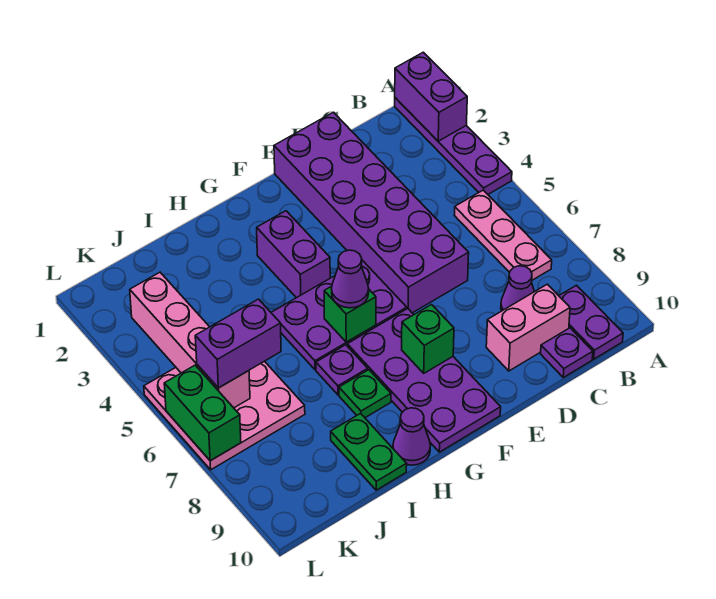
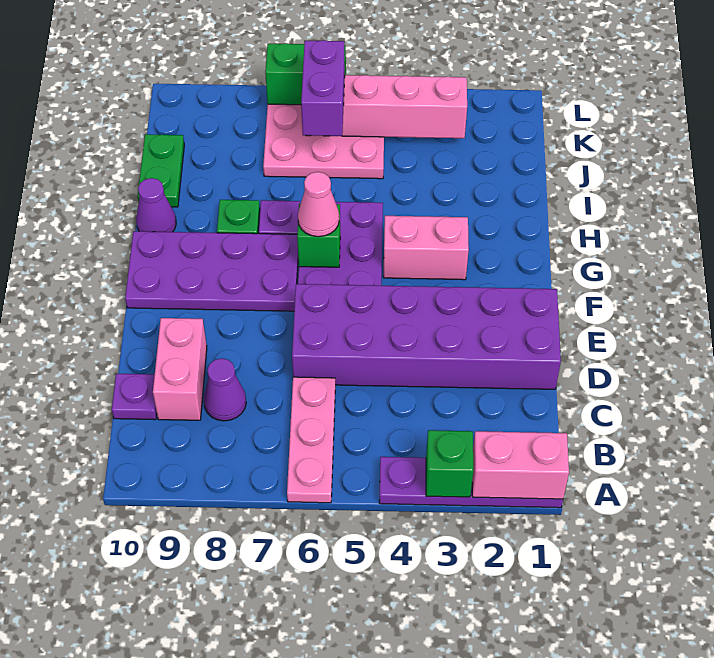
purple 1x2 brick [395,52,467,141] -> pink 1x2 brick [472,431,569,499]
pink 1x3 plate [454,190,552,280] -> pink 1x3 plate turned to [287,377,335,503]
purple 1x2 plate [559,285,623,359] -> none
green 1x1 brick [402,305,454,373] -> green 1x1 brick moved to [426,430,473,497]
purple 1x2 brick [257,211,330,298] -> pink 1x2 brick [383,216,469,280]
purple 1x1 cone [332,250,369,308] -> pink 1x1 cone [298,172,339,237]
green 1x2 plate [331,414,407,490] -> green 1x2 plate turned to [137,134,184,207]

